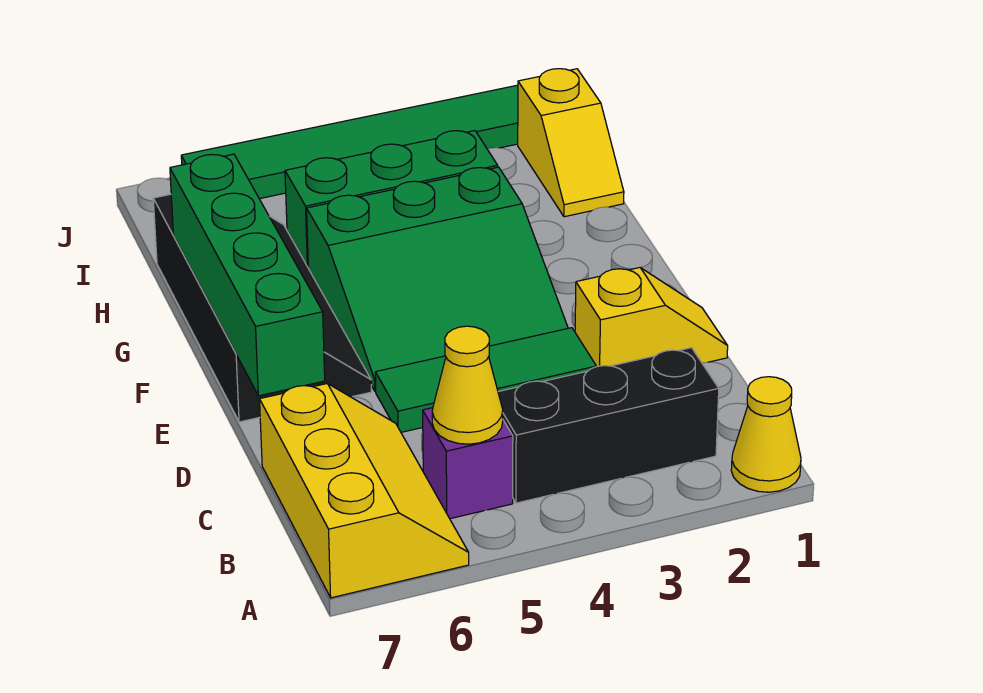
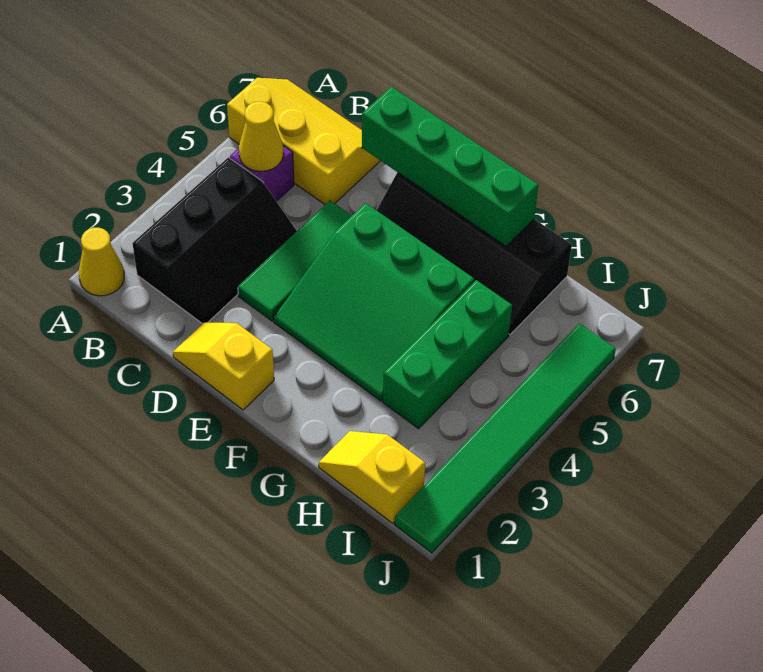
yellow 2x3 slope [260,384,469,598] -> yellow 2x3 slope turned to [227,78,380,204]
yellow 1x2 slope [575,268,728,367] -> yellow 1x2 slope turned to [173,322,274,410]
green 3x3 slope [307,167,568,391] -> green 3x3 slope turned to [274,203,474,401]

